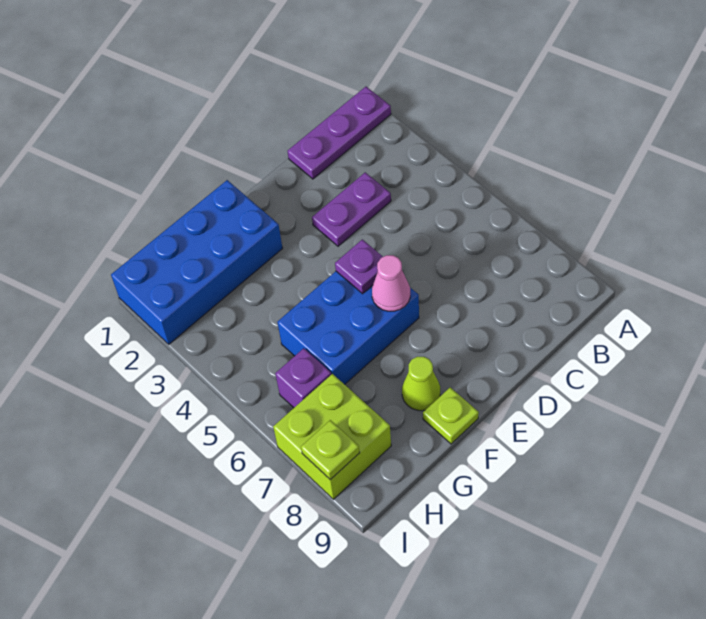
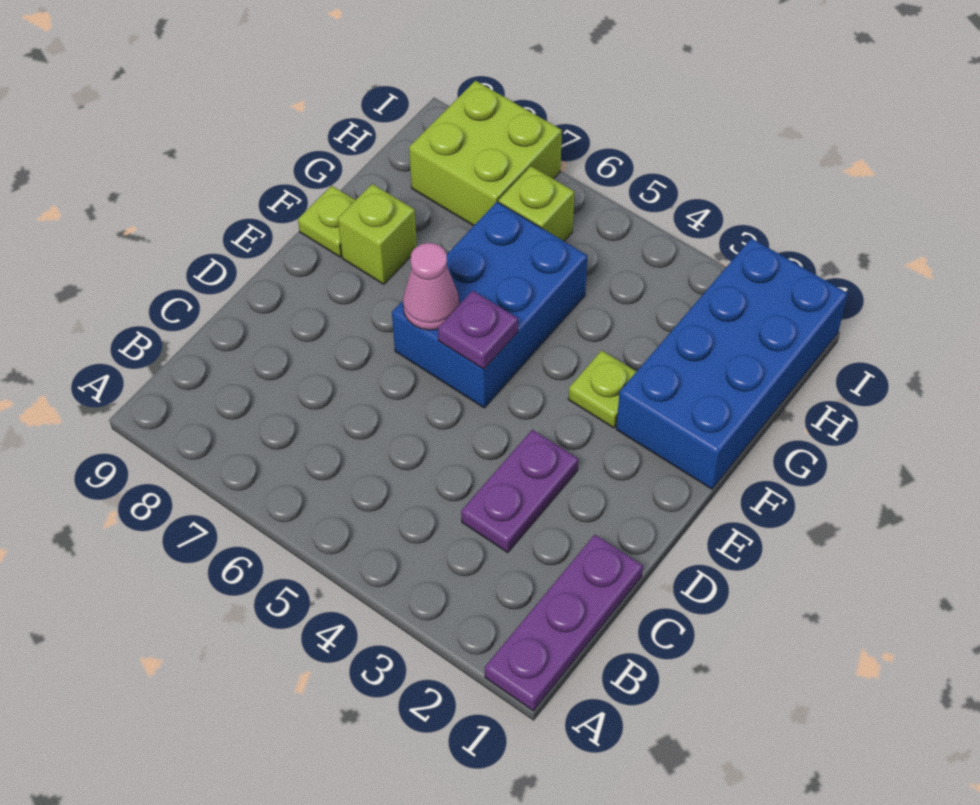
lime 1x1 cone [402,357,440,411] -> lime 1x1 brick [338,184,417,284]
purple 1x1 brick [275,348,331,408] -> lime 1x1 brick [499,166,574,241]
lime 1x1 plate [301,420,360,480] -> lime 1x1 plate moved to [568,350,636,428]

